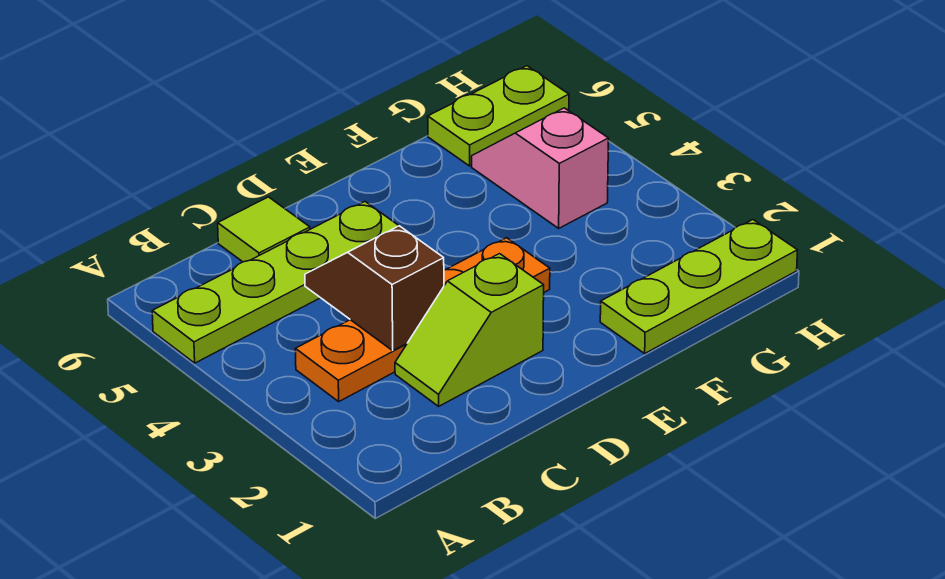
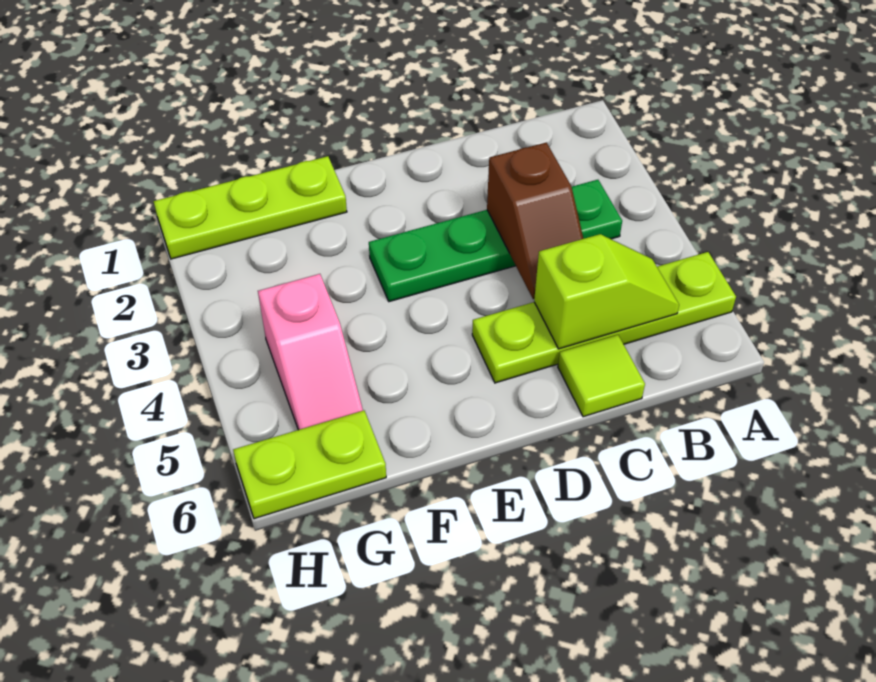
orange 1x4 plate [295,238,550,401] -> green 1x4 plate [369,180,622,302]
lime 1x2 slope [395,254,544,406] -> lime 1x2 slope moved to [534,234,679,349]

